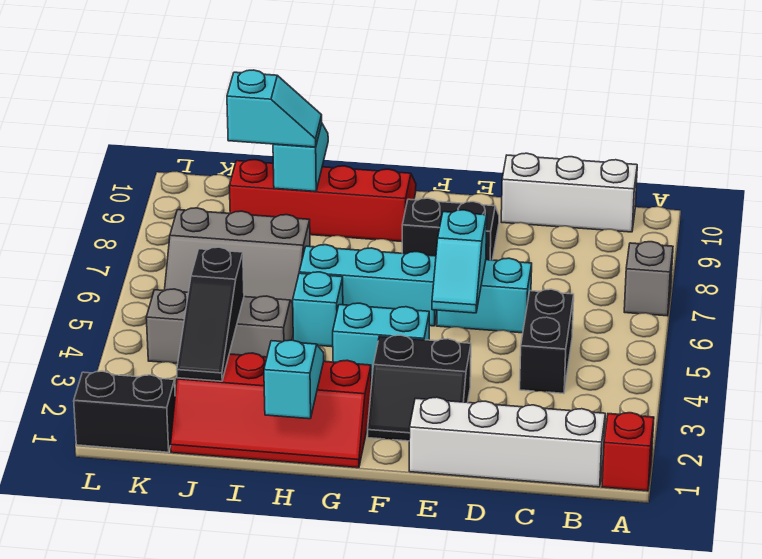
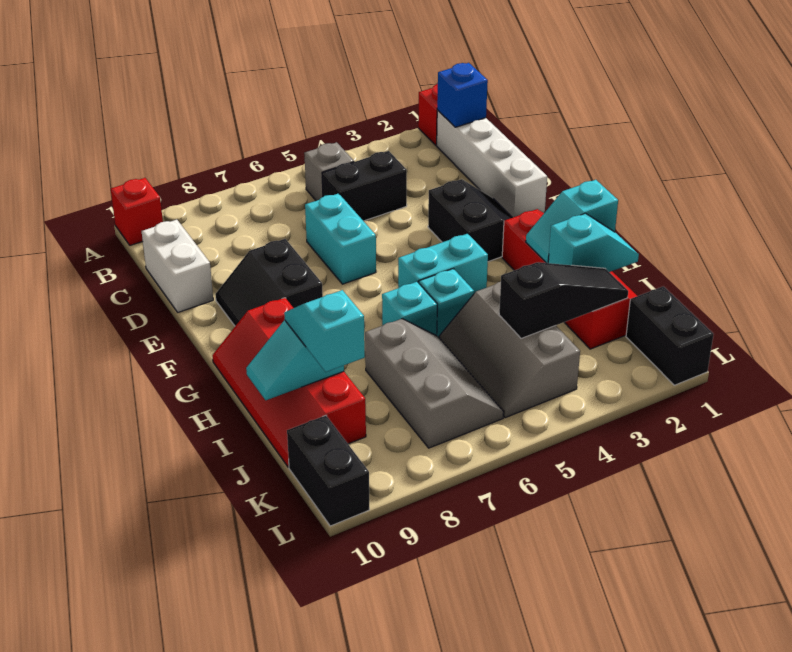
grey 1x1 brick [624,242,673,316] -> grey 1x1 brick moved to [304,142,354,201]
none -> red 1x1 brick [111,178,163,245]
none -> blue 1x1 brick [437,63,488,127]
white 1x3 brick [501,153,637,232] -> white 1x2 brick [142,220,213,312]
cyan 1x2 slope [432,210,487,313] -> cyan 1x2 slope moved to [548,213,639,272]
cyan 1x2 brick [333,303,429,379] -> cyan 1x2 brick turned to [398,234,488,293]
cyan 1x3 brick [299,245,437,326] -> cyan 1x1 brick [382,282,437,335]
none -> black 1x2 brick [287,415,369,526]

